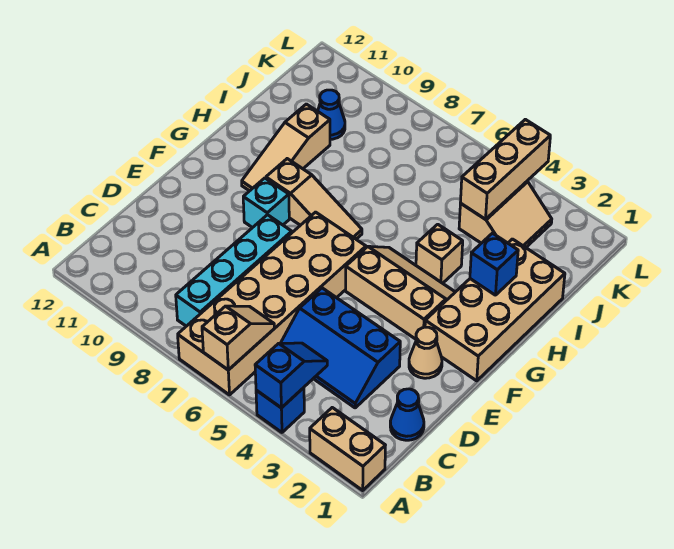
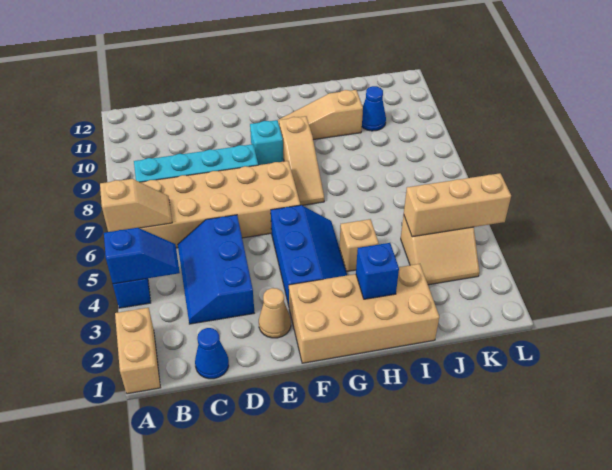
tan 2x3 slope [346,246,455,339] -> blue 2x3 slope [271,205,347,306]

